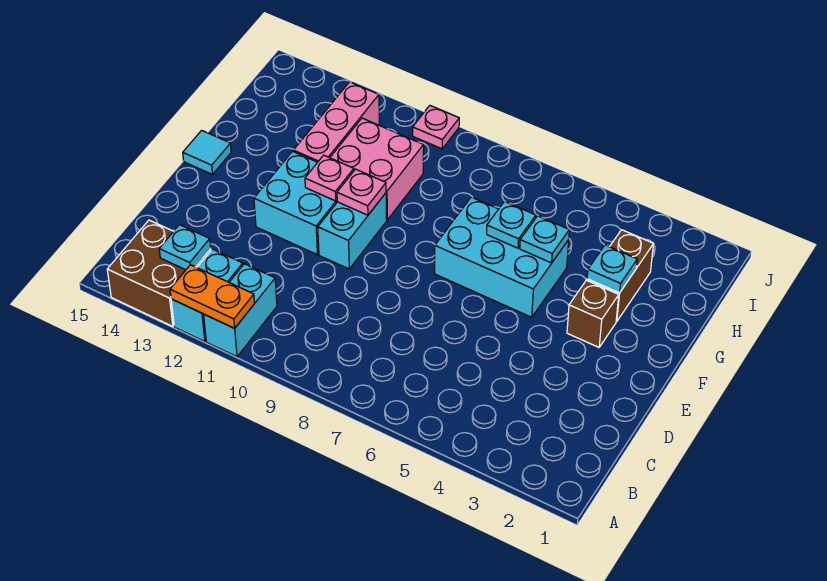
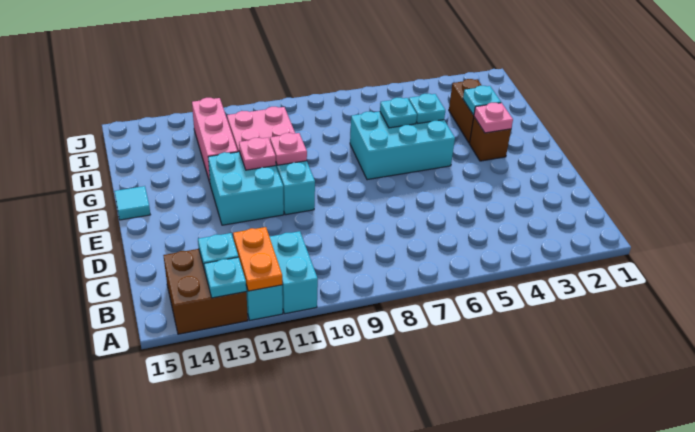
orange 1x2 plate [170,265,255,328] -> orange 1x2 plate turned to [233,227,282,291]
none -> cyan 1x1 plate [204,257,246,298]
pink 1x1 plate [413,106,459,149] -> pink 1x1 plate moved to [474,103,513,133]

